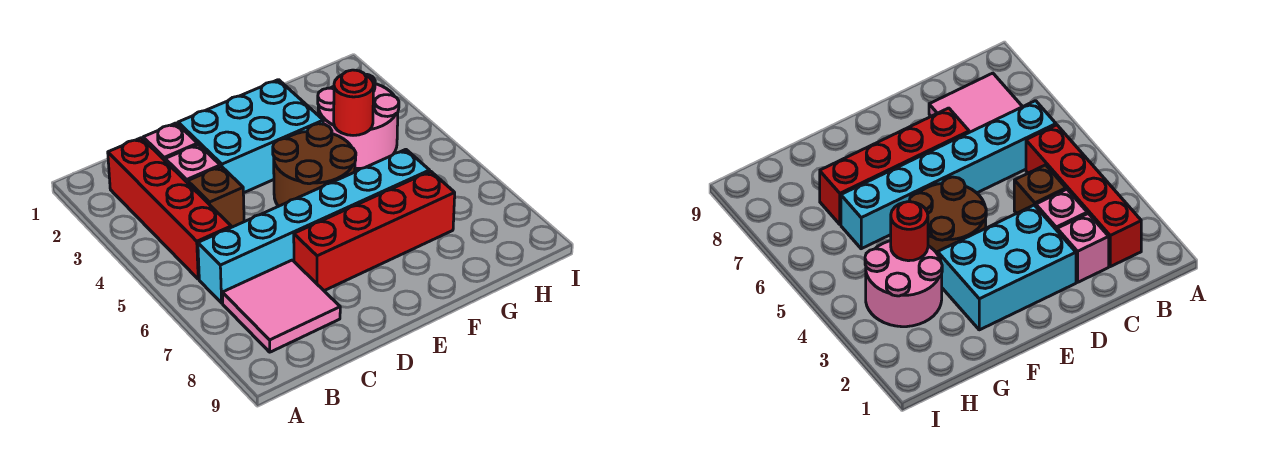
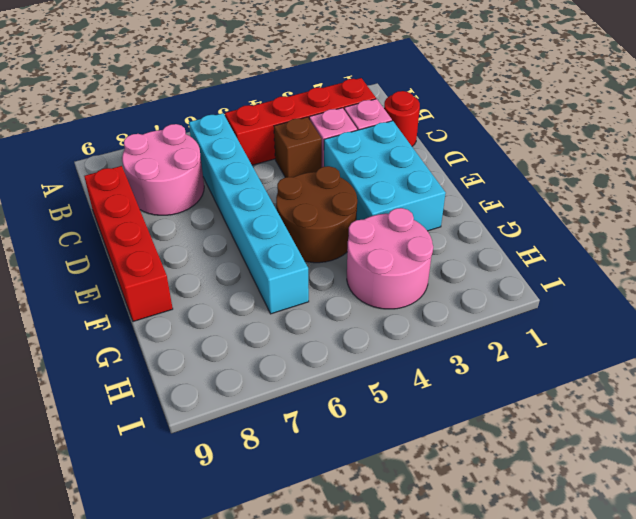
pink 2x2 tile [222,260,340,352] -> pink 2x2 round brick [122,124,204,215]
red 1x4 brick [294,171,455,291] -> red 1x4 brick moved to [84,166,173,322]
red 1x1 round brick [334,70,374,135] -> red 1x1 round brick moved to [384,91,420,146]

